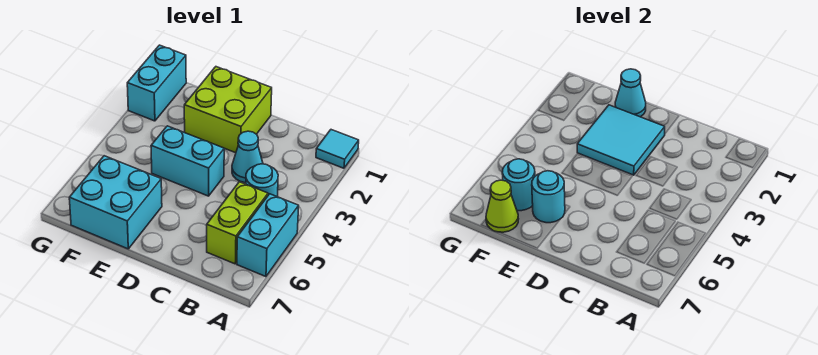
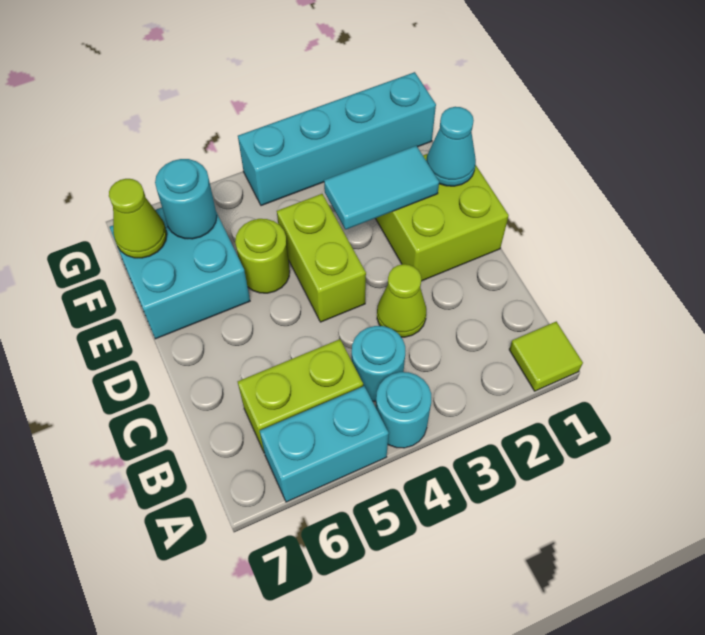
cyan 1x1 tile [316,130,359,168] -> lime 1x1 tile [509,322,583,391]
cyan 1x1 cone [232,131,263,183] -> lime 1x1 cone [377,264,426,337]
cyan 2x2 tile [577,105,665,175] -> cyan 1x2 tile [324,146,439,230]
cyan 1x2 brick [151,126,224,196] -> lime 1x2 brick [277,194,366,322]
none -> lime 1x1 round brick [235,219,290,293]
cyan 1x1 round brick [532,171,565,223] -> cyan 1x1 round brick moved to [376,372,431,448]
cyan 1x2 brick [127,45,186,121] -> cyan 1x4 brick [238,72,436,206]

